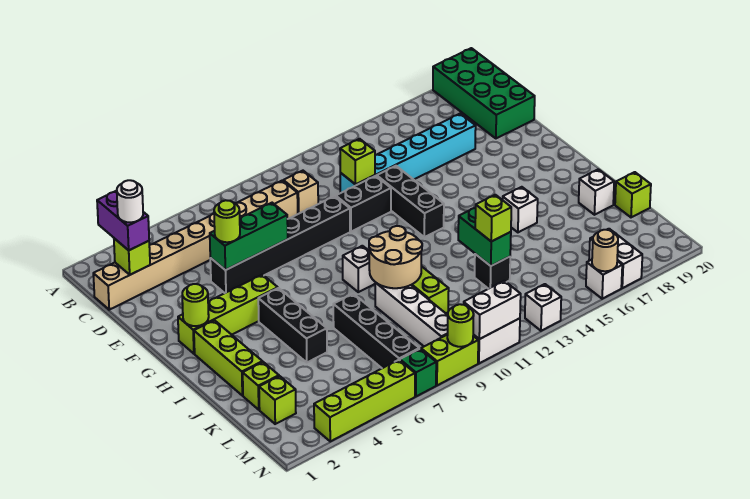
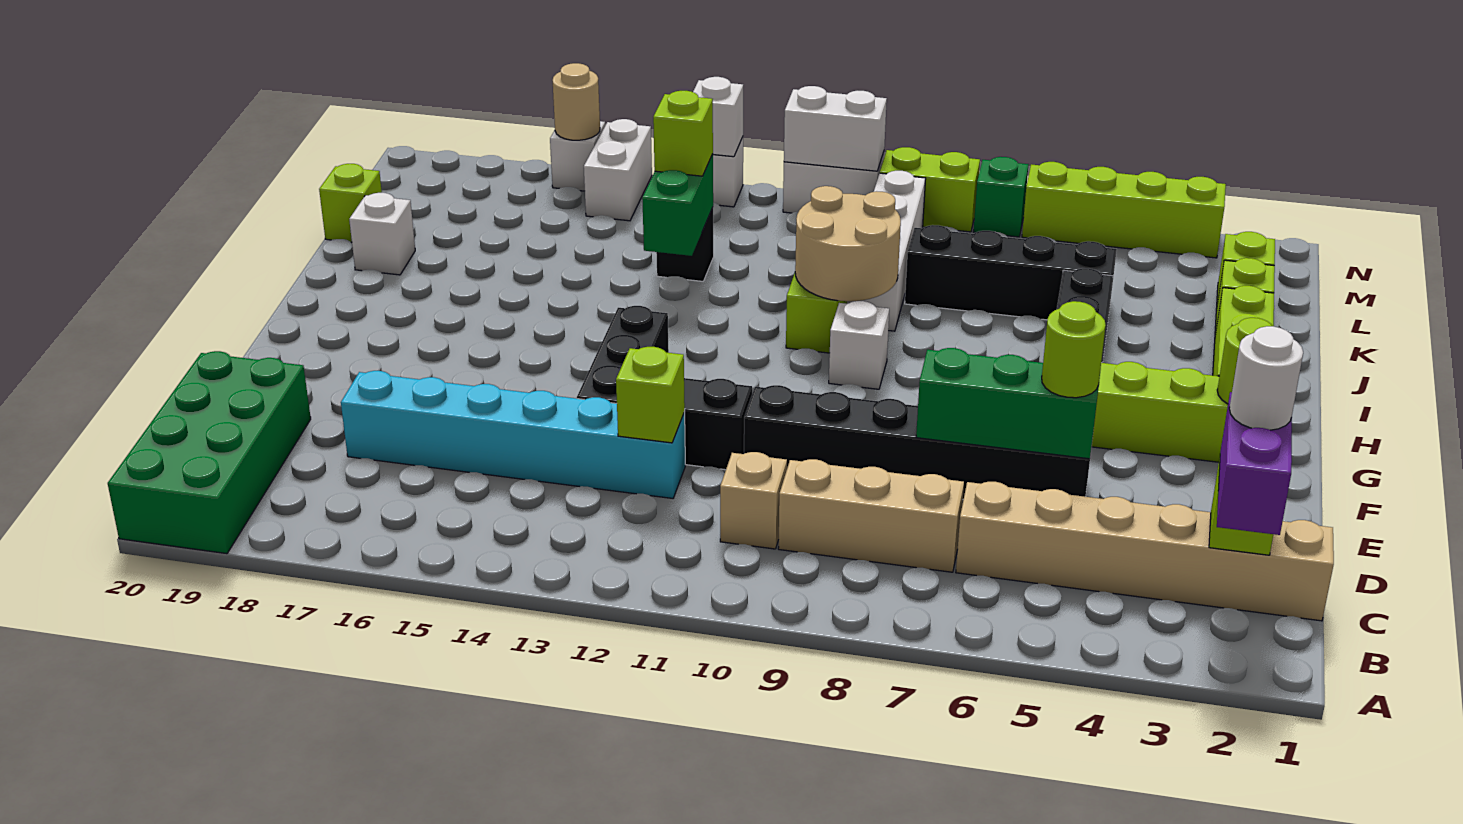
white 1x1 brick [503,187,538,232] -> white 1x1 brick moved to [693,77,743,157]
black 1x4 brick [333,294,419,368] -> black 1x4 brick turned to [905,225,1117,320]
white 1x2 brick [589,229,642,288] -> white 1x2 brick moved to [584,119,652,221]
lime 1x1 round brick [447,304,474,347] -> none

